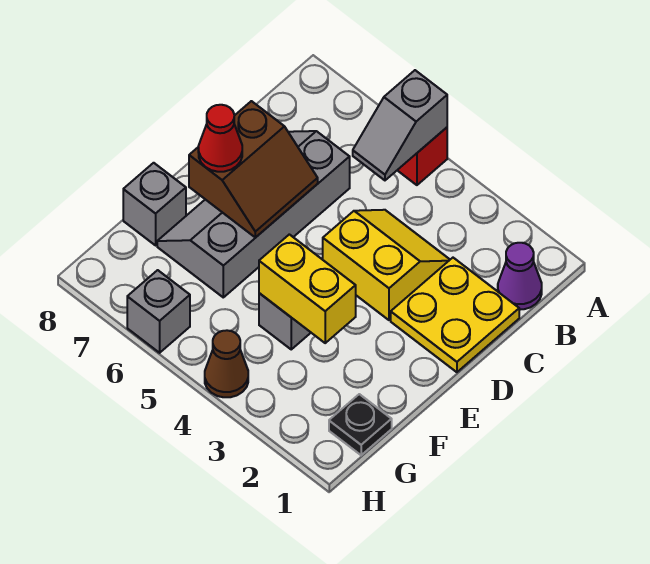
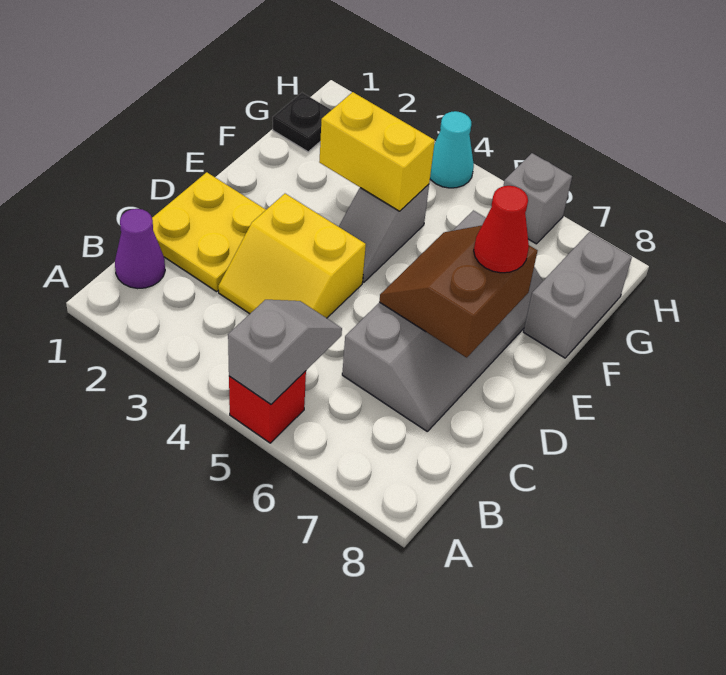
grey 1x1 brick [123,163,186,245] -> grey 1x2 brick [524,232,632,358]
brown 1x1 cone [205,330,248,397] -> cyan 1x1 cone [430,111,474,188]

